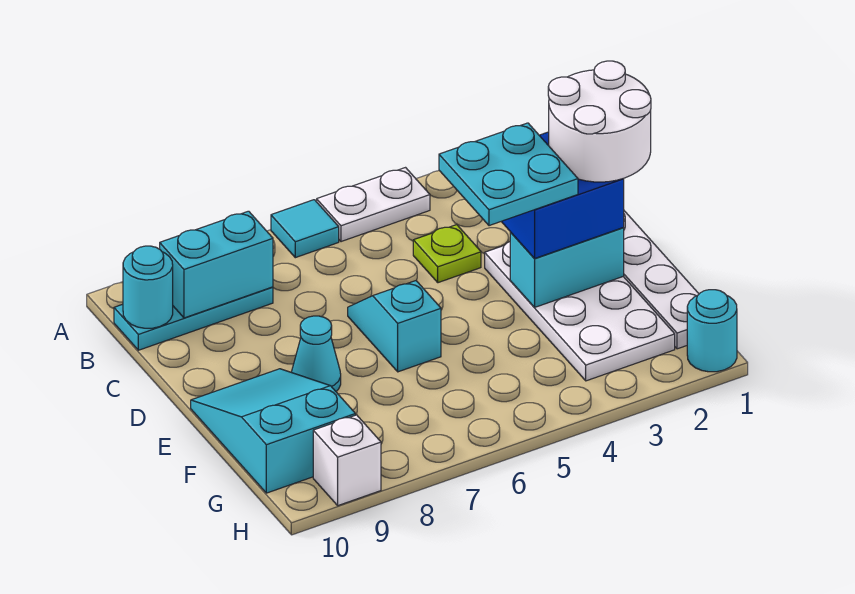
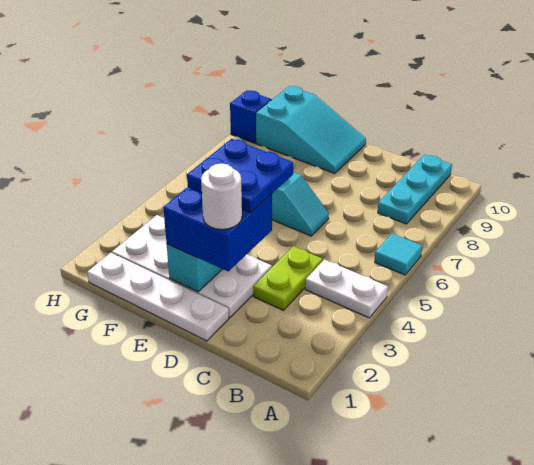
white 1x2 plate [317,168,430,242] -> white 1x2 plate turned to [305,259,388,318]
cyan 1x2 brick [160,211,273,318] -> none
cyan 1x1 round brick [123,246,173,328] -> none
lime 1x1 plate [413,225,481,283] -> lime 1x2 plate [253,246,323,310]
white 2x2 round brick [548,61,651,182] -> white 1x1 round brick [201,163,242,229]
cyan 2x2 plate [439,123,578,226] -> blue 2x2 plate [187,139,294,213]
cyan 1x1 cone [291,316,341,391] -> none
cyan 1x1 round brick [687,290,737,372] -> none
white 1x1 brick [313,415,381,506] -> blue 1x1 brick [230,91,271,143]

